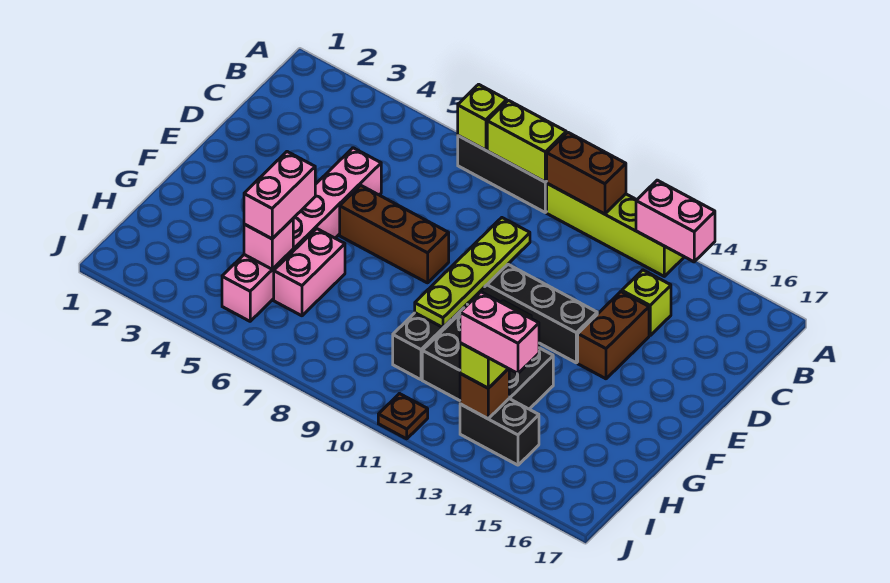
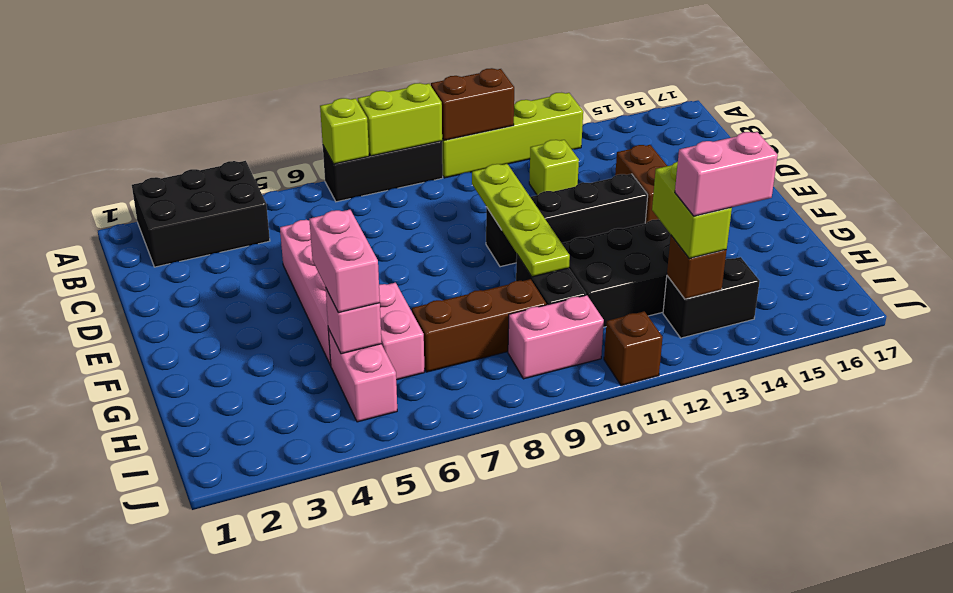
none -> black 2x3 brick [132,161,270,267]
pink 1x2 brick [636,180,715,262] -> pink 1x2 brick moved to [508,295,604,379]
lime 1x1 brick [622,270,671,335] -> lime 1x1 brick moved to [529,140,579,195]
brown 1x3 brick [340,185,449,283] -> brown 1x3 brick moved to [412,279,546,372]
brown 1x1 plate [378,394,428,439] -> brown 1x1 brick [604,311,663,386]

